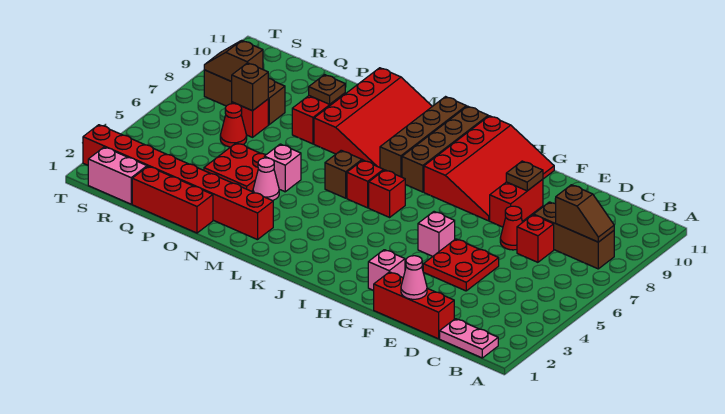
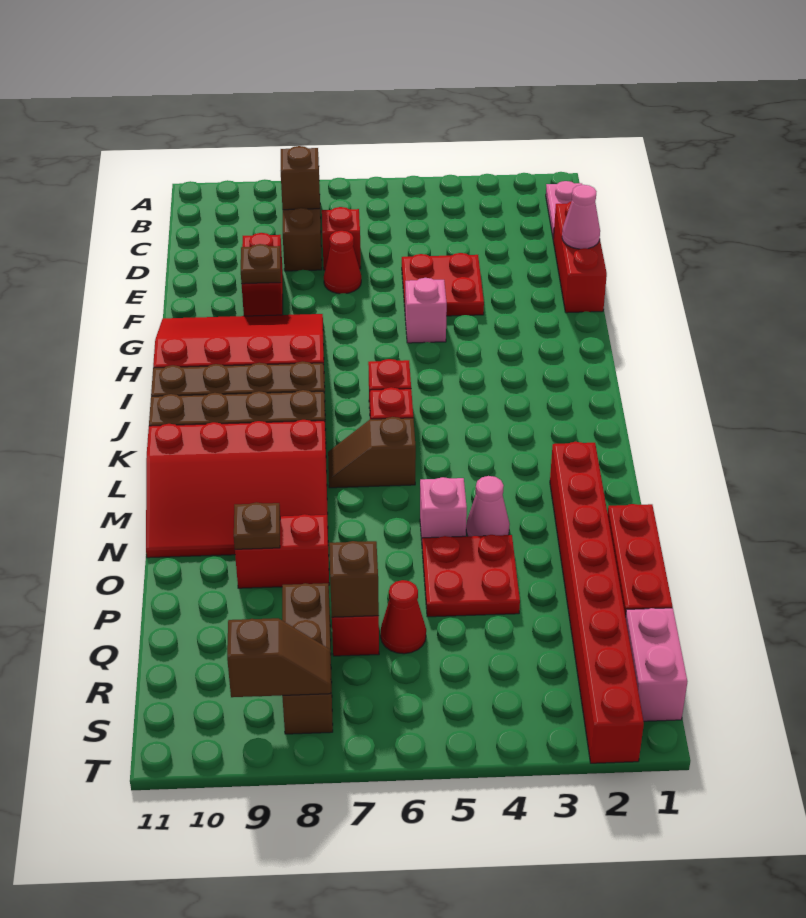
red 1x2 brick [490,179,543,227] -> red 1x2 brick turned to [242,233,283,316]
pink 1x1 brick [368,250,405,290] -> none
red 3x4 slope [314,68,432,168] -> red 3x4 slope turned to [146,420,328,558]
brown 1x2 slope [204,40,263,82] -> brown 1x2 slope turned to [227,618,331,697]

